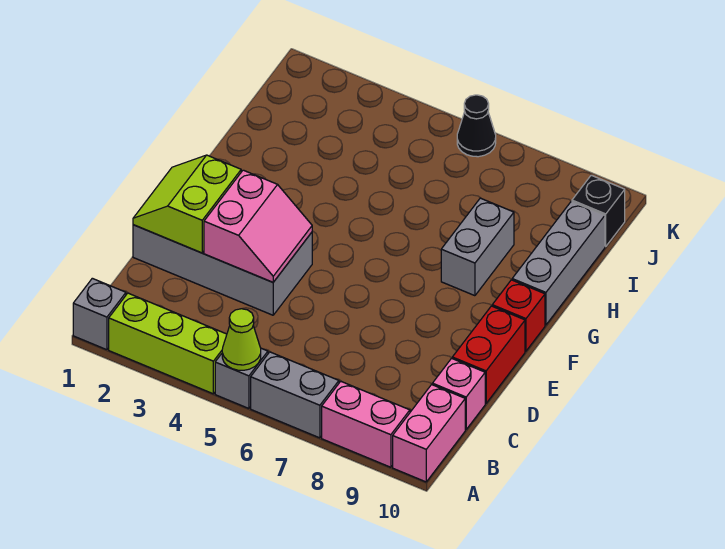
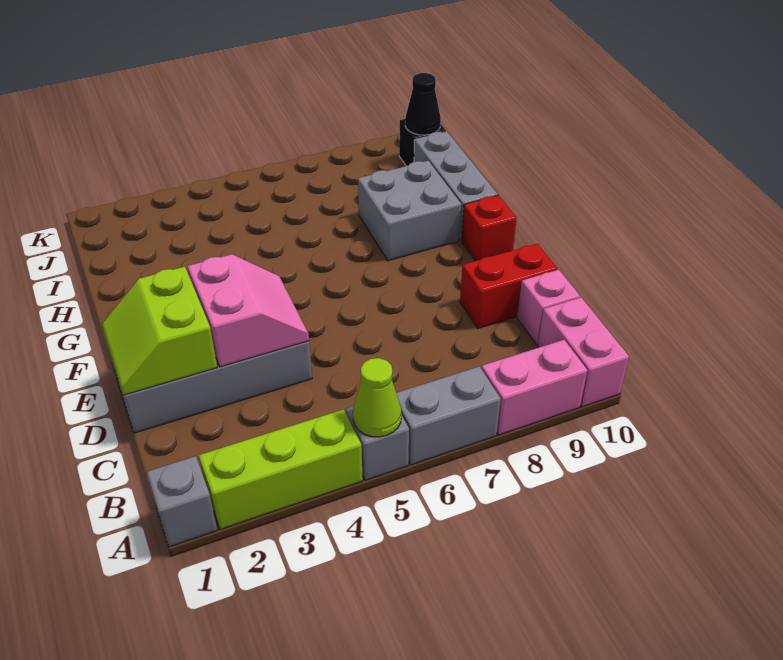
red 1x2 brick [452,306,525,403] -> red 1x2 brick turned to [460,244,558,328]
grey 1x2 brick [441,198,514,296] -> grey 2x2 brick [358,161,461,261]
black 1x1 cone [457,95,496,157] -> black 1x1 cone moved to [405,73,441,135]

